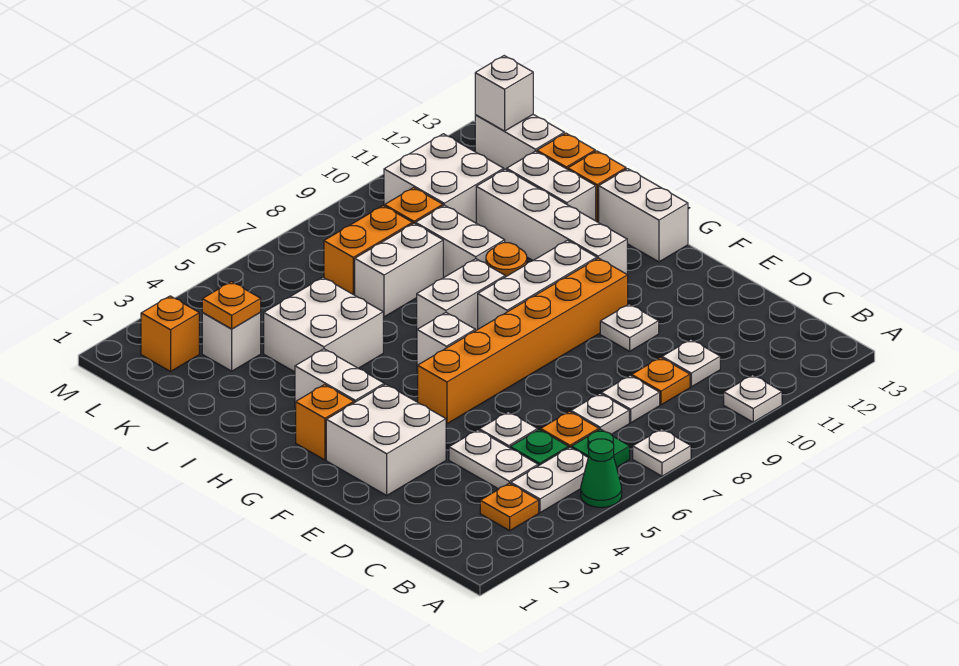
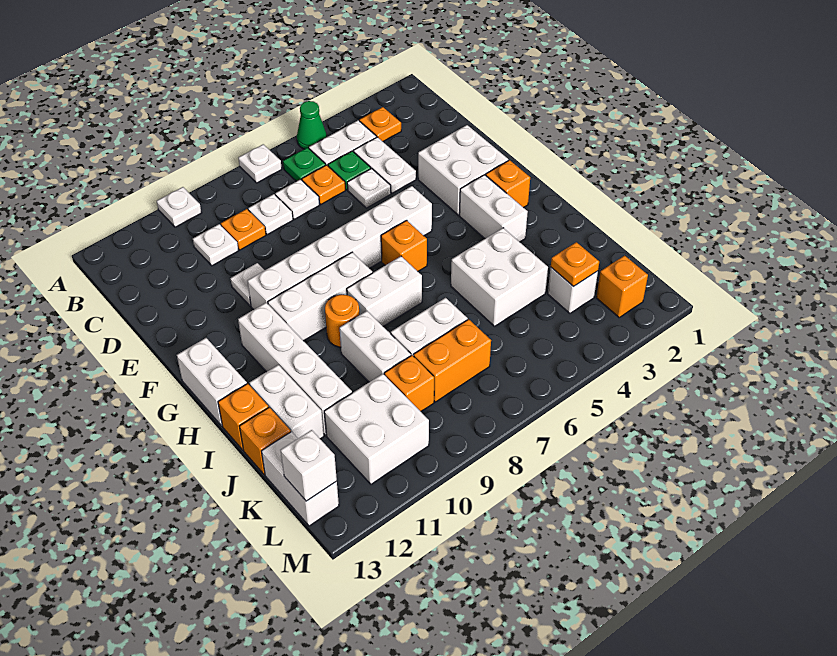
orange 1x6 brick [418,258,628,424] -> white 1x6 brick [247,186,432,310]
white 1x1 brick [417,313,475,372] -> orange 1x1 brick [381,220,427,271]

